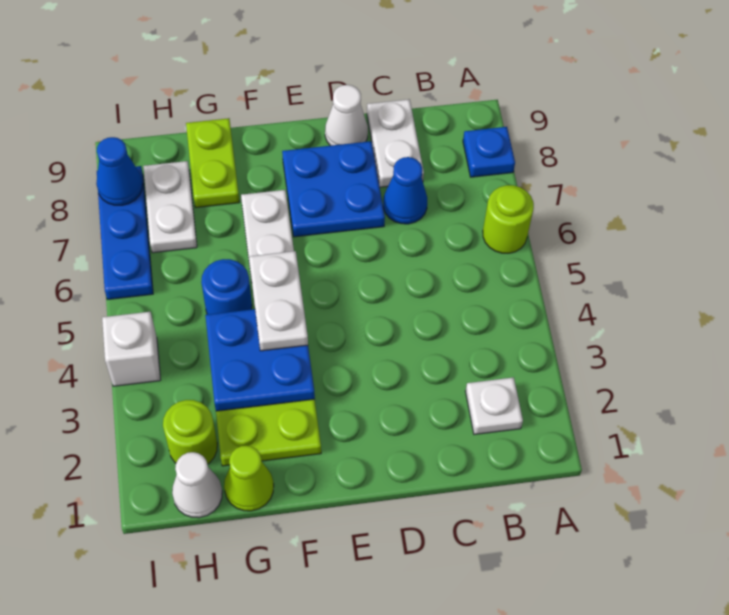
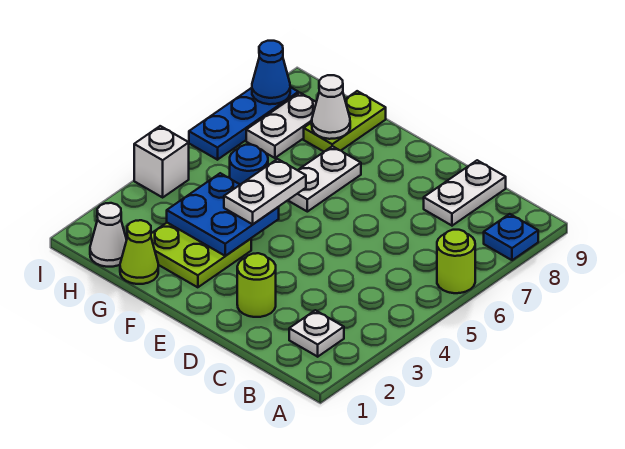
blue 1x1 cone [383,157,427,224] -> none
blue 2x2 plate [282,141,385,237] -> none
white 1x1 cone [325,85,368,146] -> white 1x1 cone moved to [312,75,350,139]
lime 1x1 round brick [163,400,217,464] -> lime 1x1 round brick moved to [237,253,276,317]

